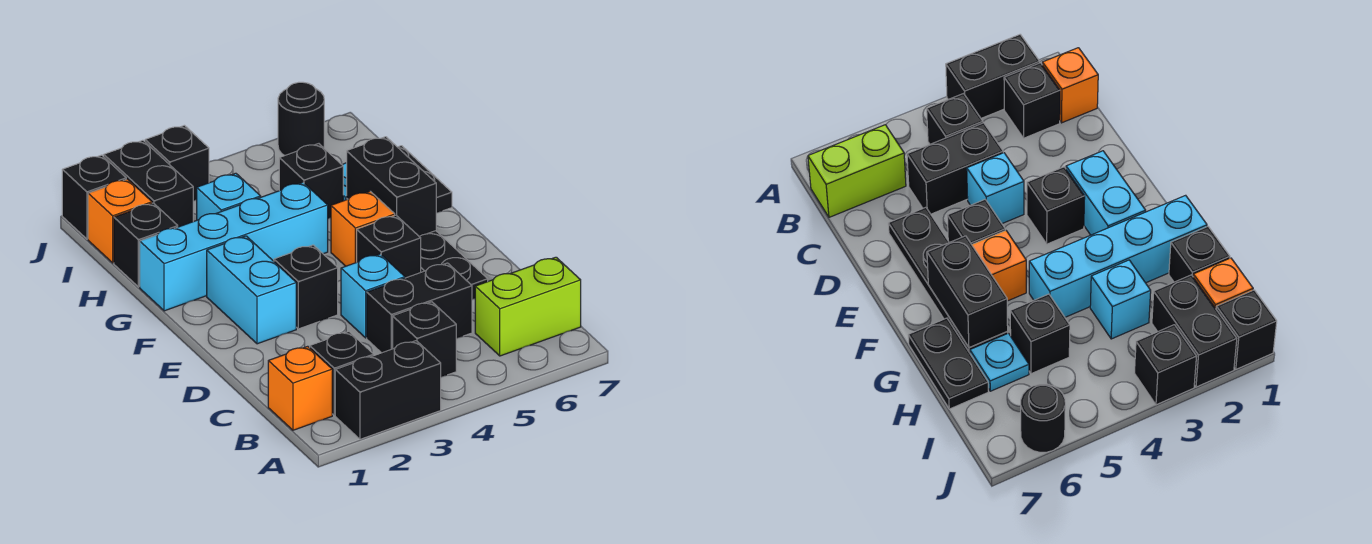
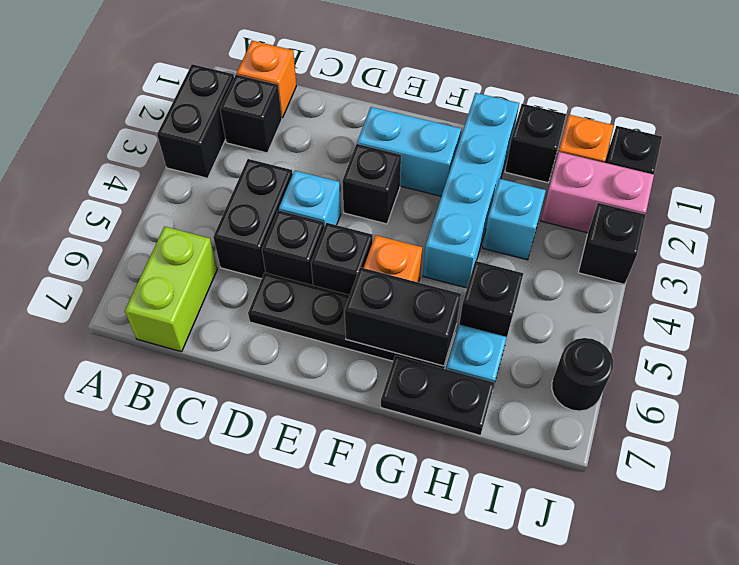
black 1x1 brick [393,302,456,377] -> black 1x1 brick moved to [262,210,324,285]
black 1x2 brick [104,140,193,227] -> pink 1x2 brick [541,152,654,233]

